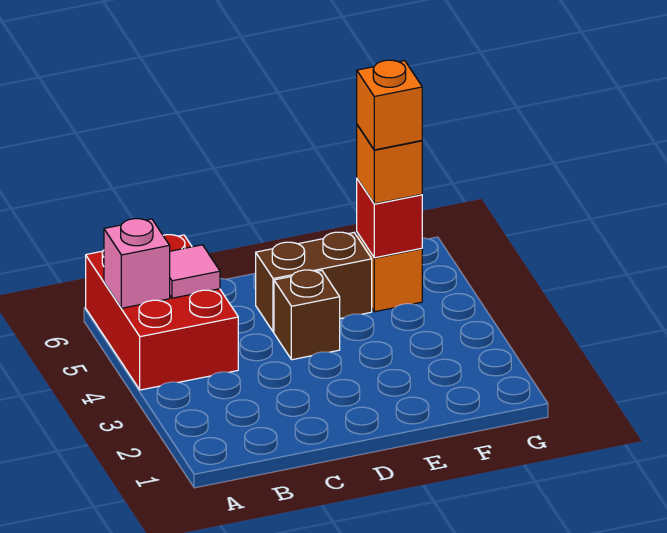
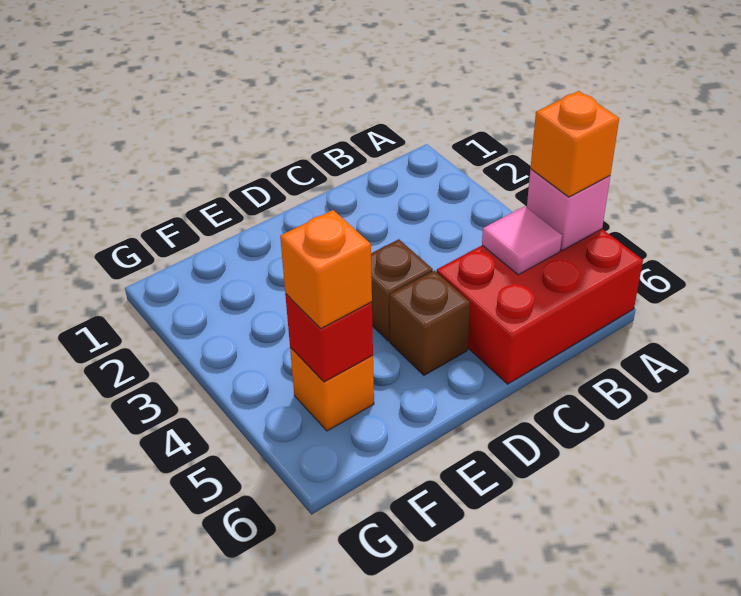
red 2x3 brick [86,235,238,390] -> red 2x3 brick turned to [437,229,643,384]
brown 1x2 brick [256,232,372,332] -> brown 1x1 brick [390,271,470,375]
orange 1x1 brick [357,60,422,150] -> orange 1x1 brick moved to [531,91,619,197]

